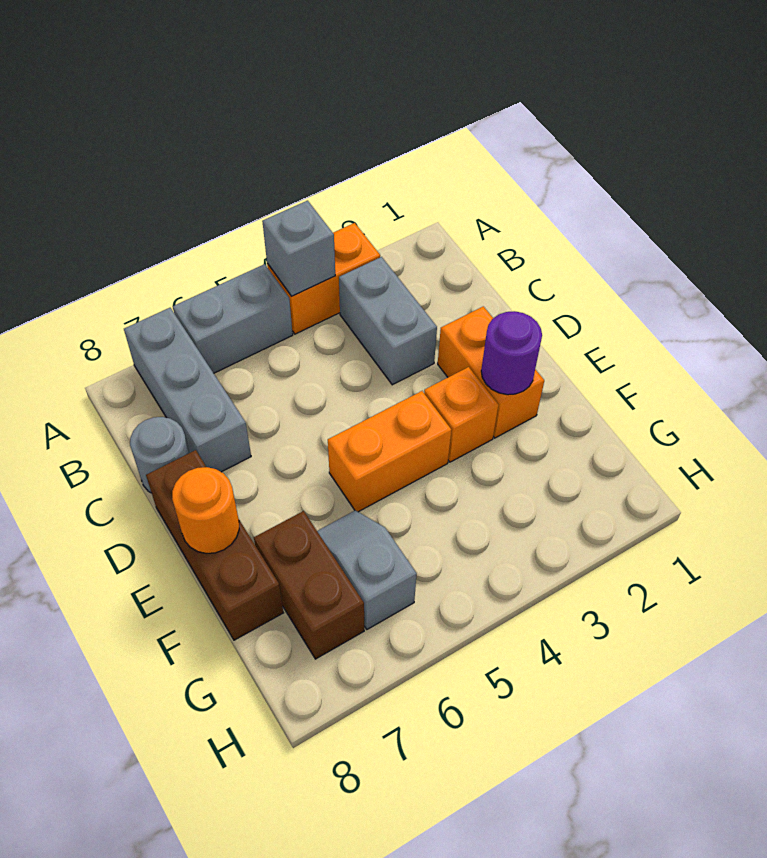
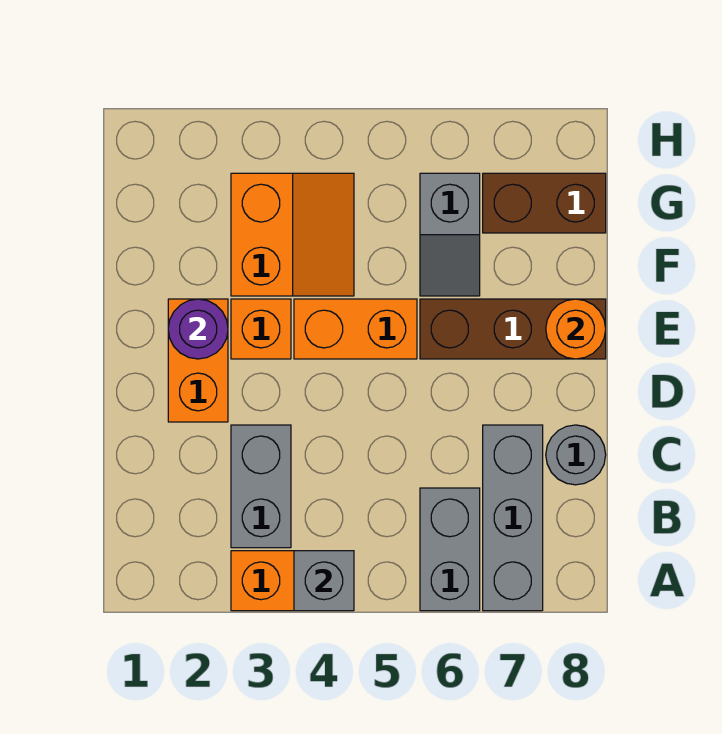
grey 1x2 brick [173,264,293,373] -> grey 1x2 brick turned to [420,488,480,611]
brown 1x3 brick [146,450,283,640] -> brown 1x3 brick turned to [420,299,606,359]
none -> orange 2x2 slope [231,173,354,296]
brown 1x2 brick [254,511,364,659] -> brown 1x2 brick turned to [483,173,606,233]

